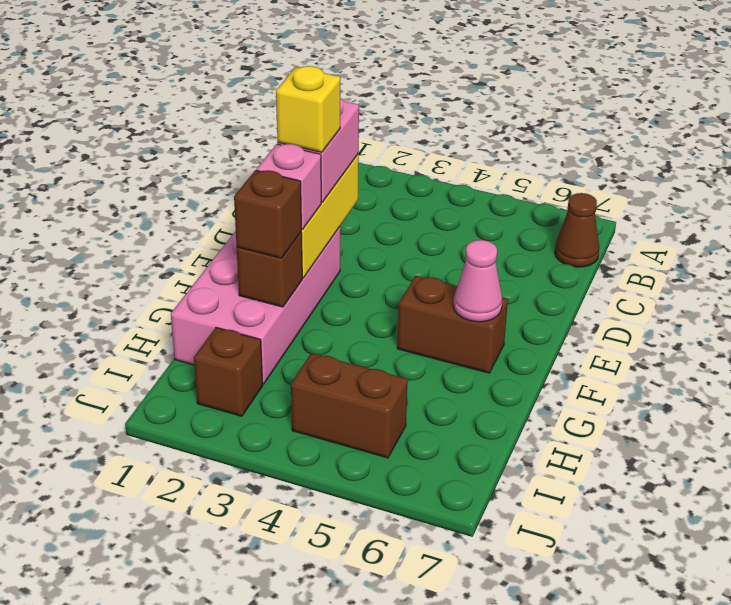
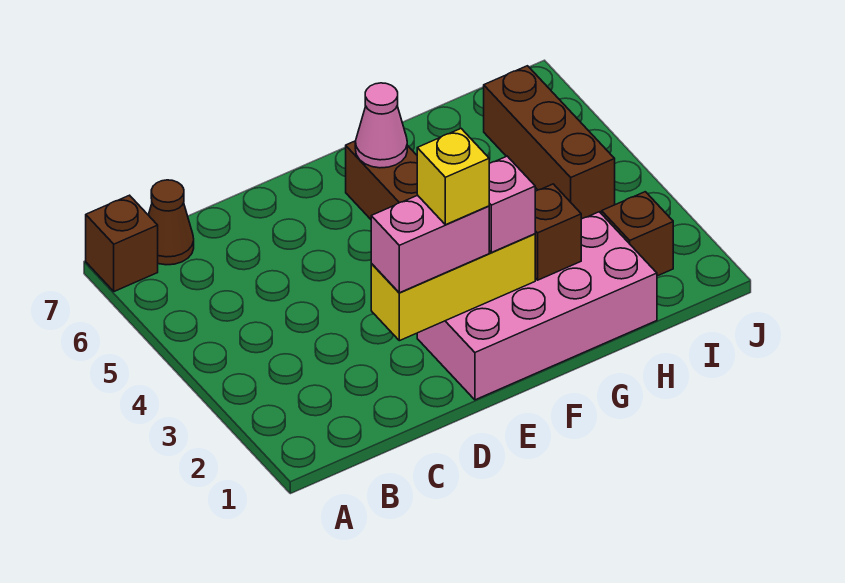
brown 1x1 brick [234,170,301,258] -> brown 1x1 brick moved to [86,195,158,291]
brown 1x2 brick [291,353,408,458] -> brown 1x3 brick [484,66,615,219]

